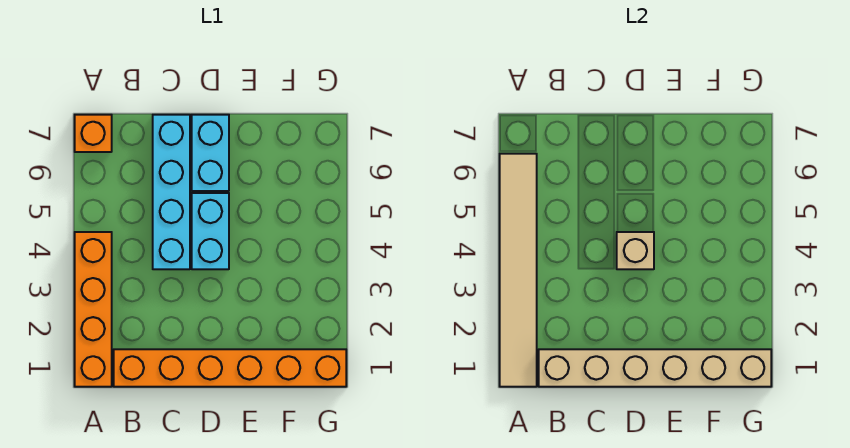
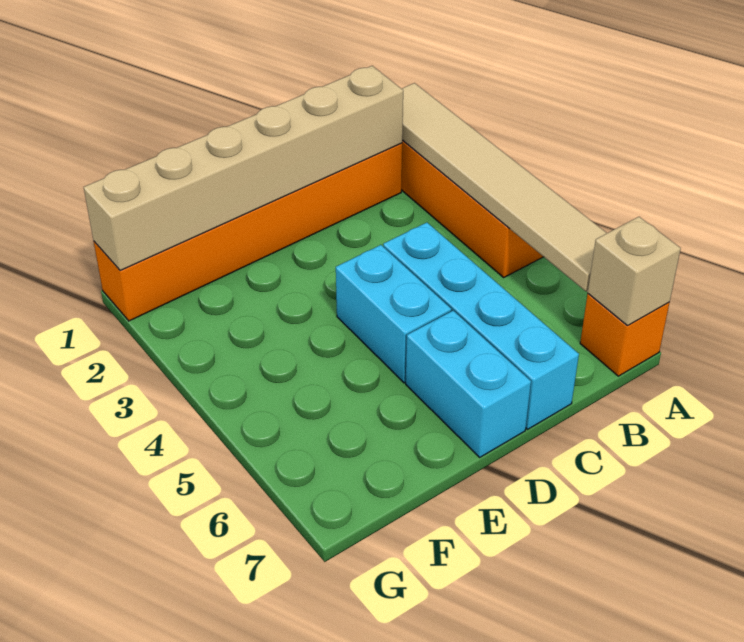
tan 1x1 brick [617,232,654,269] -> tan 1x1 brick moved to [588,217,681,326]

